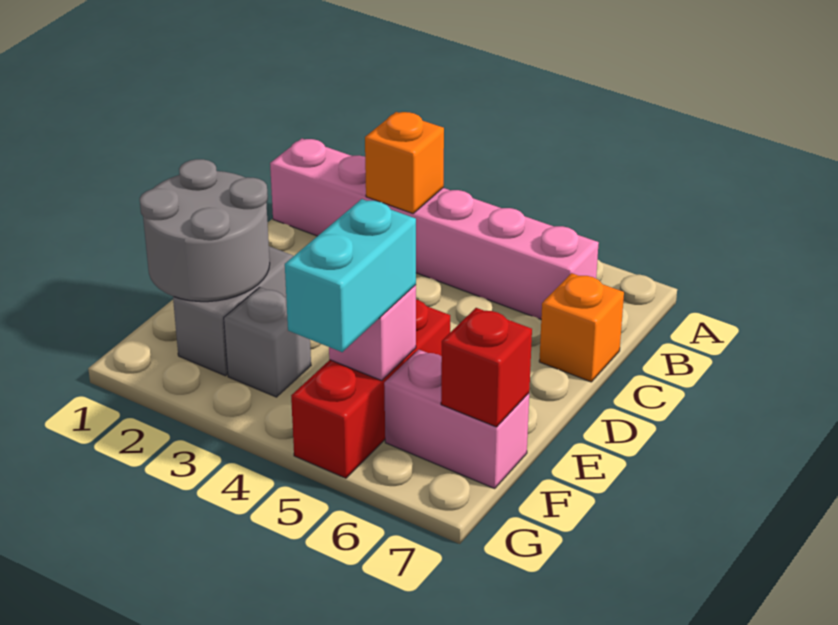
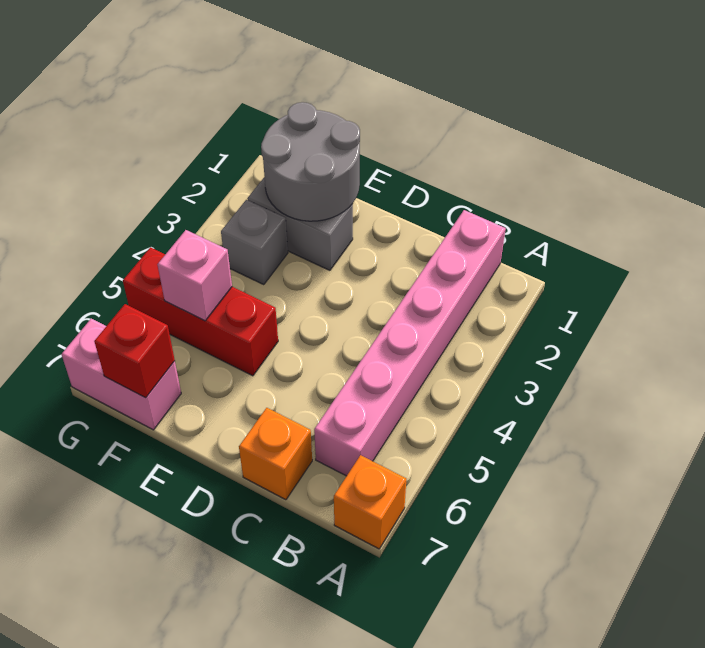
orange 1x1 brick [365,112,444,213] -> orange 1x1 brick moved to [334,455,406,549]
cyan 1x2 brick [285,199,416,352] -> none
pink 1x2 brick [384,350,529,488] -> pink 1x2 brick turned to [62,319,181,430]

